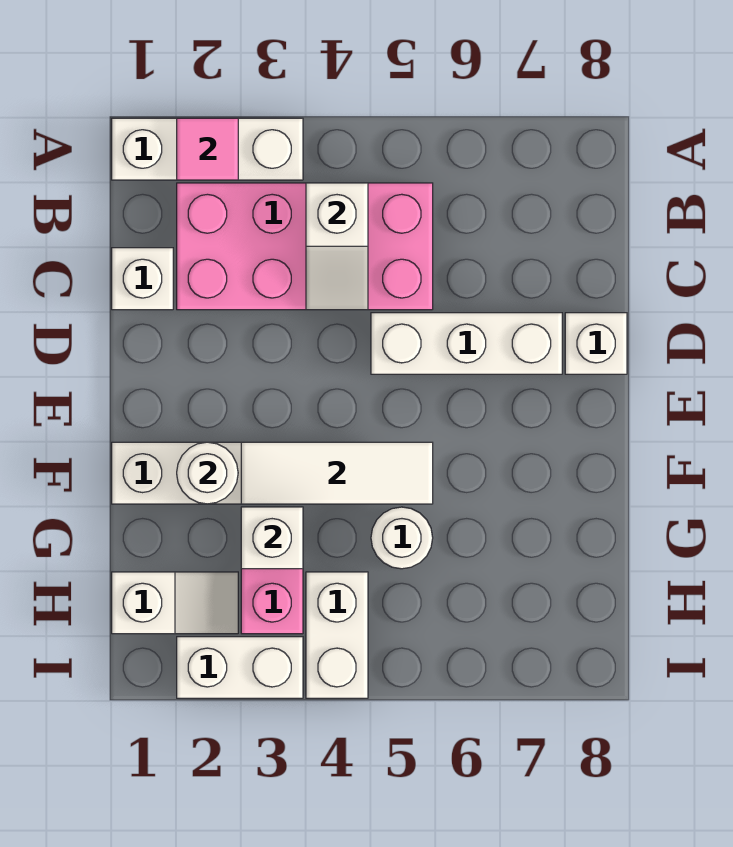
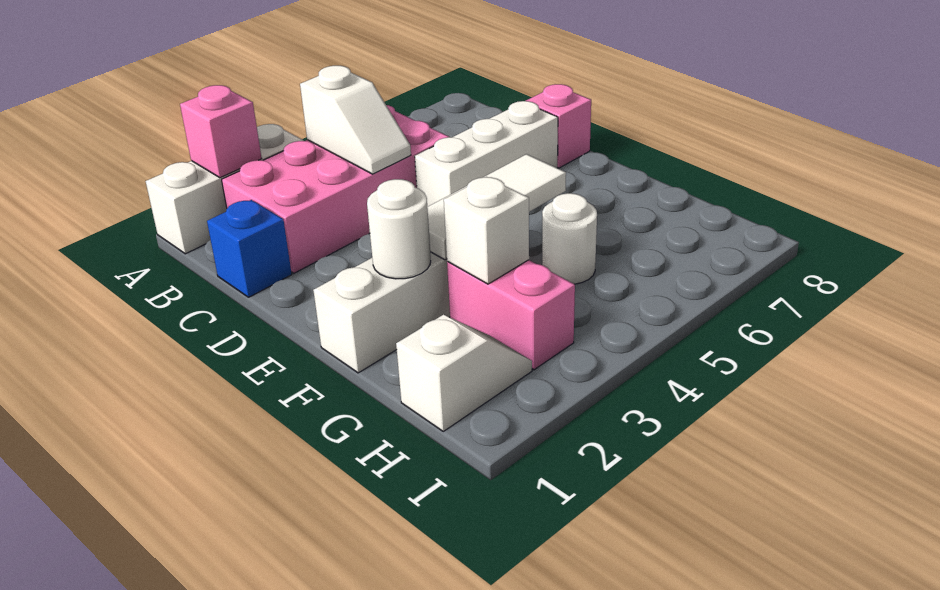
pink 1x1 tile [177,118,238,180] -> pink 1x1 brick [180,85,262,178]
white 1x1 brick [112,248,173,310] -> blue 1x1 brick [207,200,292,297]
white 1x1 brick [565,313,627,374] -> pink 1x1 brick [526,84,591,168]
white 1x2 brick [306,572,368,698] -> none
white 1x2 brick [177,637,303,698] -> none

